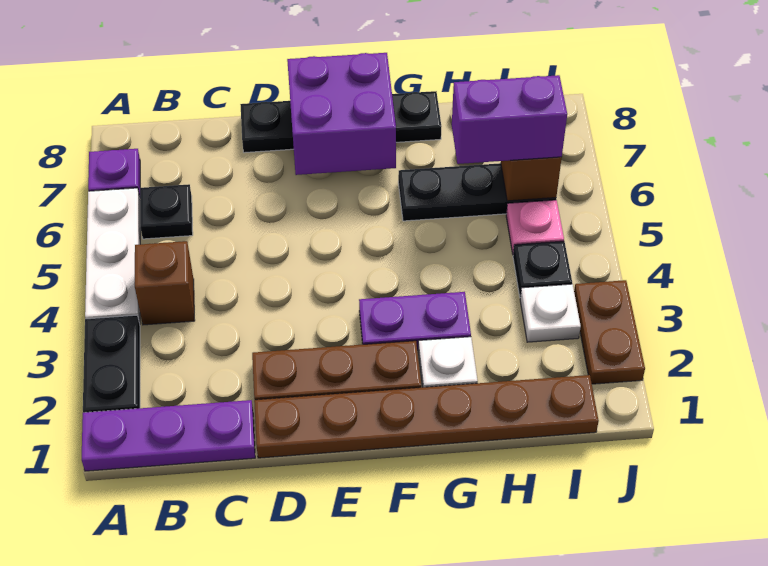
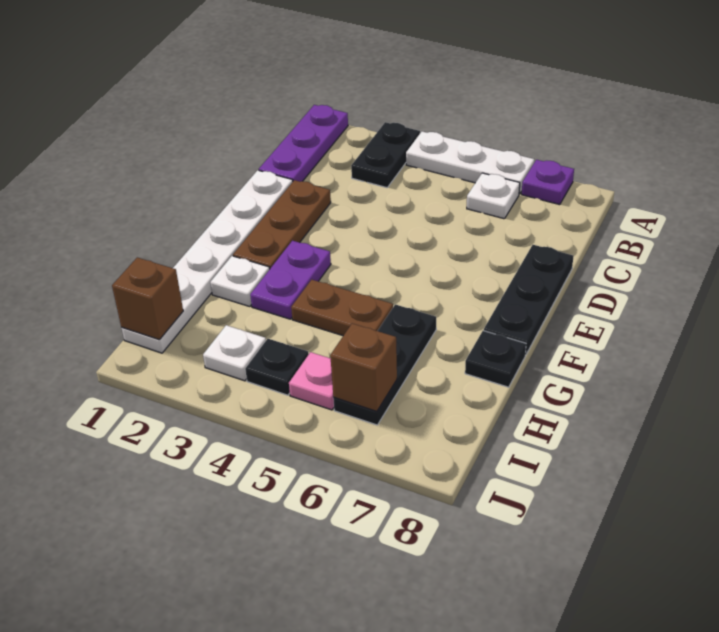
black 1x2 plate [83,315,140,413] -> black 1x2 plate turned to [351,122,420,188]
brown 1x1 brick [135,241,195,325] -> brown 1x1 brick moved to [112,257,183,340]
black 1x1 plate [140,184,193,239] -> white 1x1 plate [467,173,520,219]
brown 1x6 plate [254,375,599,458] -> white 1x6 plate [122,170,293,353]
purple 2x2 brick [287,53,396,175] -> none
purple 1x2 brick [452,75,567,164] -> none
brown 1x2 plate [574,280,645,384] -> brown 1x2 plate moved to [291,280,393,336]

